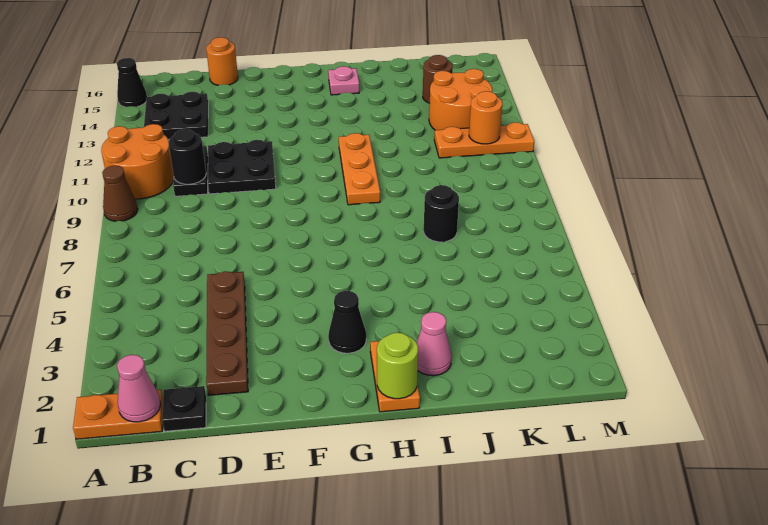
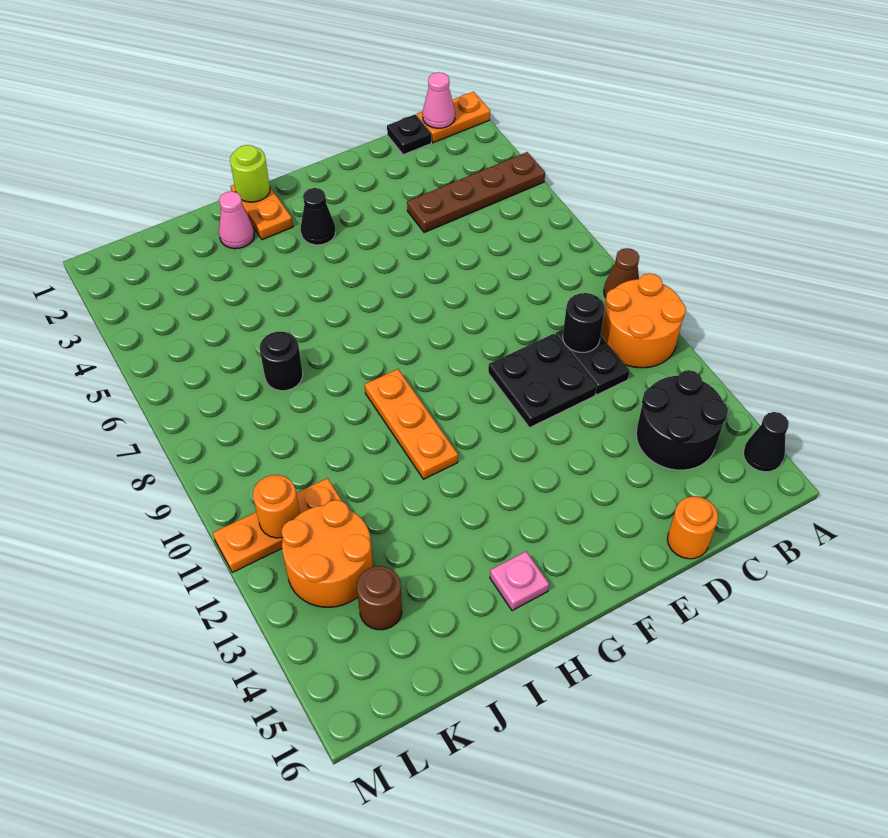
black 2x2 plate [144,92,208,140] -> black 2x2 round brick [636,370,728,470]
brown 1x4 plate [206,271,248,395] -> brown 1x4 plate turned to [407,152,545,232]

